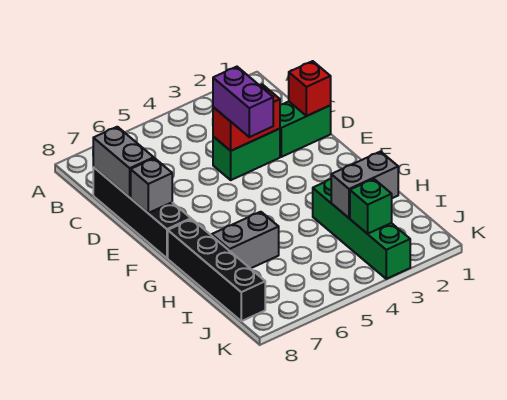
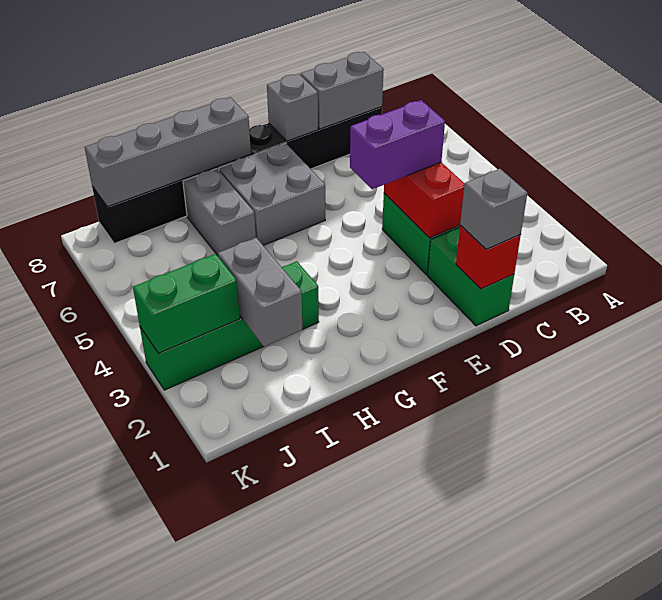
none -> grey 1x1 brick [460,169,527,250]
none -> grey 2x2 brick [219,143,325,245]
none -> grey 1x4 brick [85,97,251,207]
green 1x1 brick [350,179,392,234] -> green 1x2 brick [133,254,240,354]

